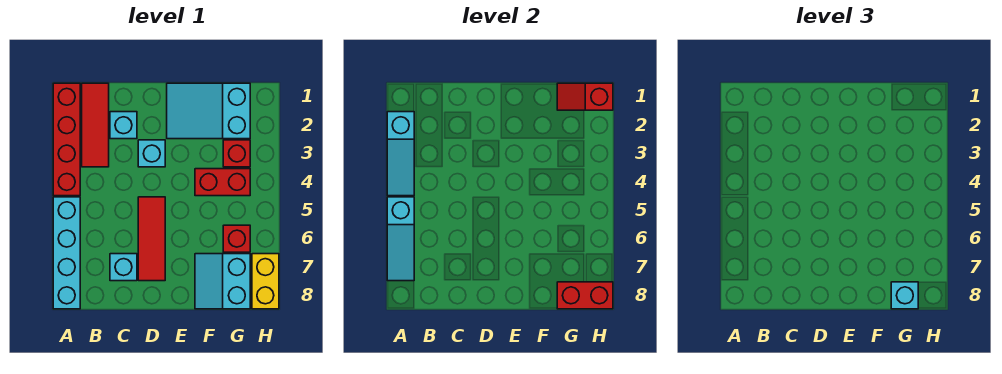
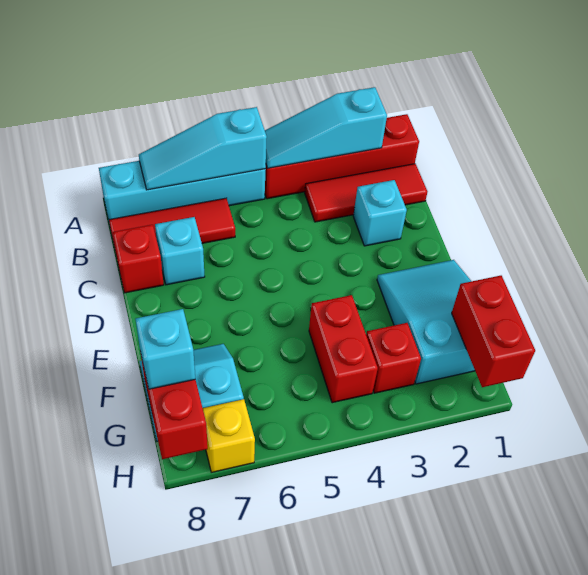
cyan 1x1 brick [138,140,165,167] -> none
red 1x3 tile [138,197,165,281] -> red 1x3 tile moved to [109,198,235,257]
red 1x2 slope [557,83,613,110] -> red 1x2 brick [452,276,535,387]
red 1x1 brick [223,225,250,252] -> red 1x1 brick moved to [113,225,164,293]
yellow 1x2 brick [252,254,279,309] -> yellow 1x1 brick [203,399,255,472]

